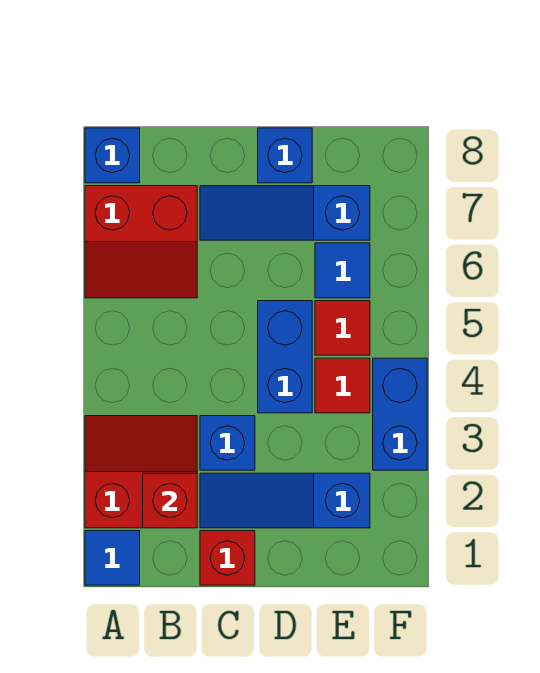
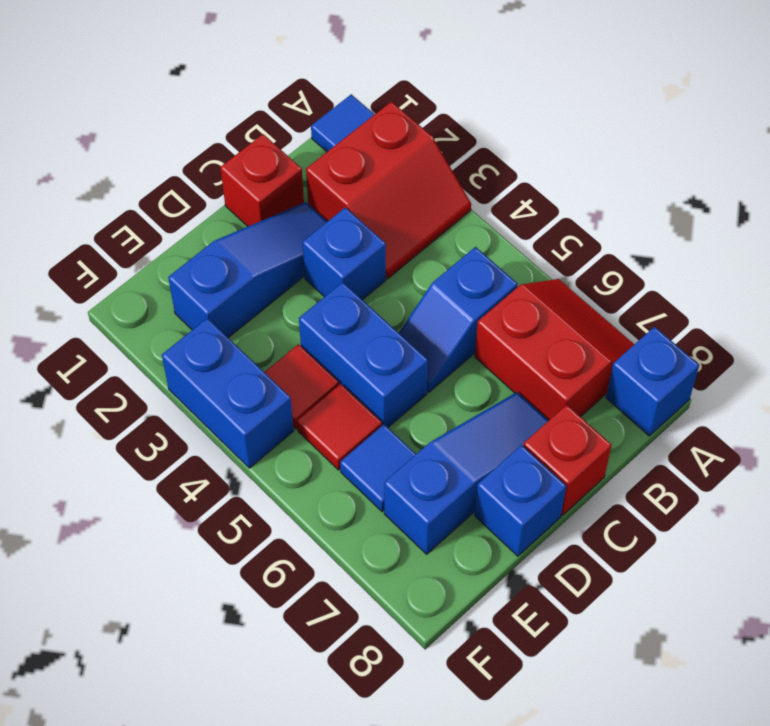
red 2x2 slope [85,186,197,298] -> red 2x2 slope turned to [475,279,634,420]
red 1x1 brick [143,473,197,528] -> red 1x1 brick moved to [523,405,612,515]
none -> blue 1x2 slope [399,247,518,392]

